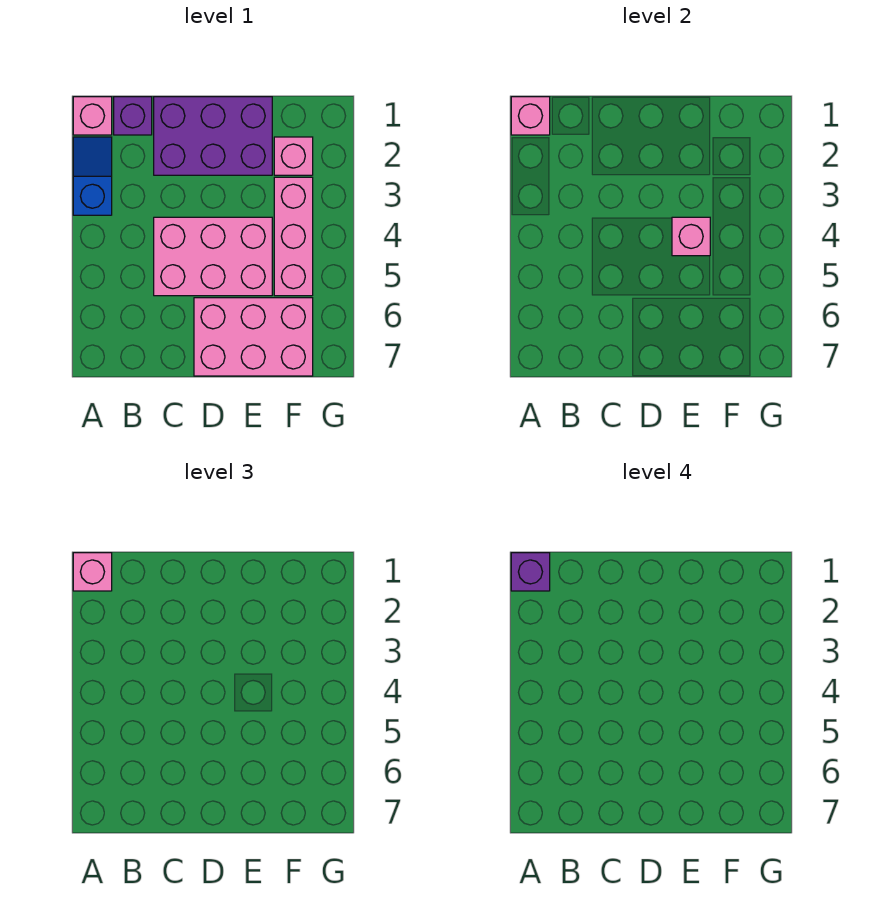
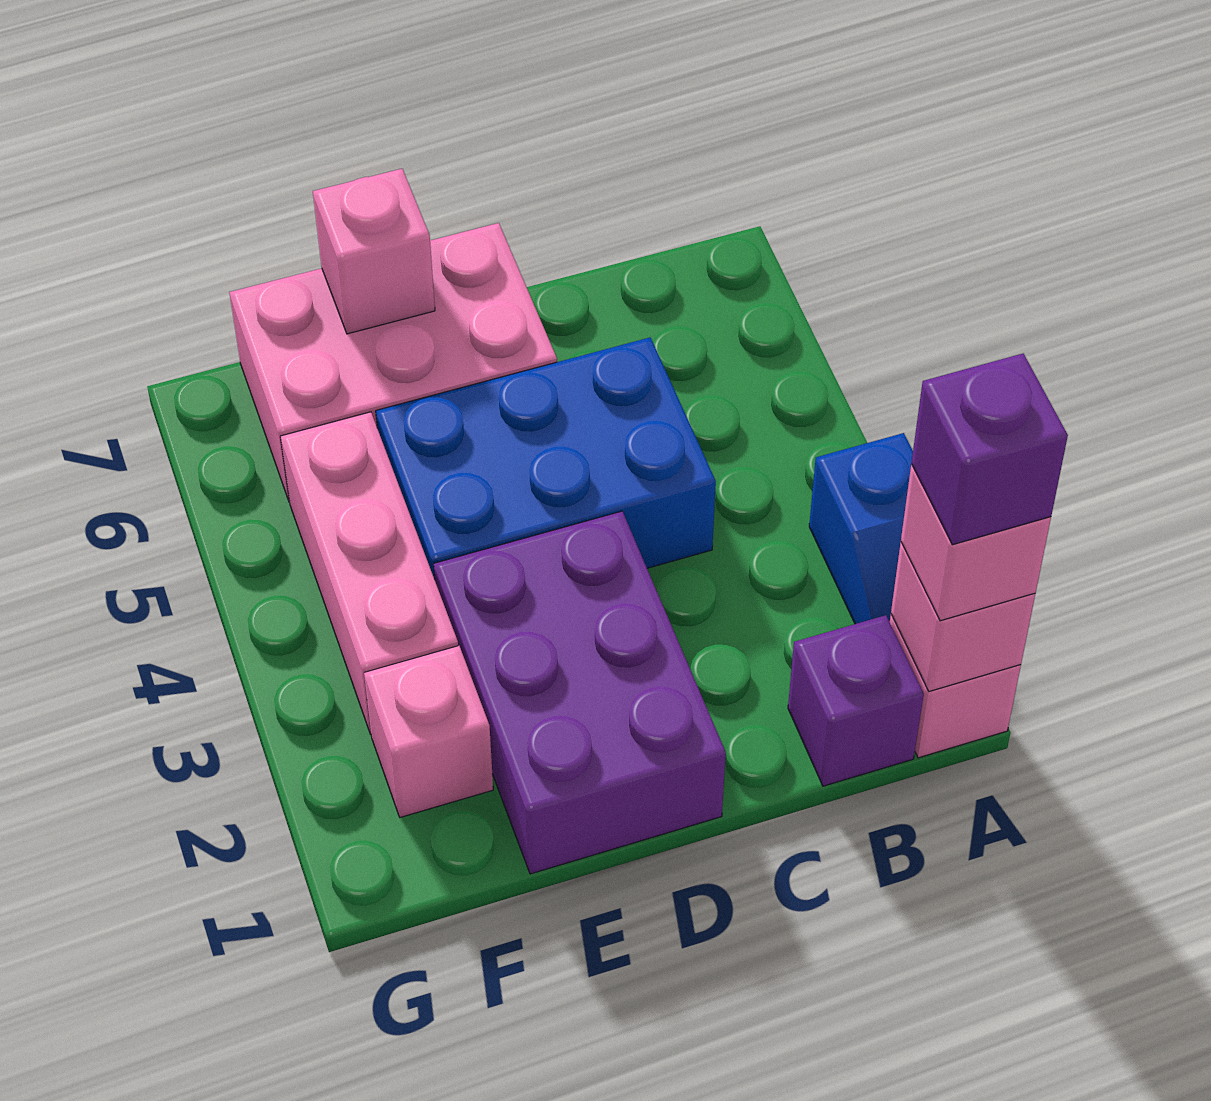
purple 2x3 brick [154,97,272,175] -> purple 2x3 brick turned to [434,511,726,874]
pink 2x3 brick [154,217,272,296] -> blue 2x3 brick [376,338,716,580]
pink 1x1 brick [672,217,710,256] -> pink 1x1 brick moved to [313,169,435,334]

